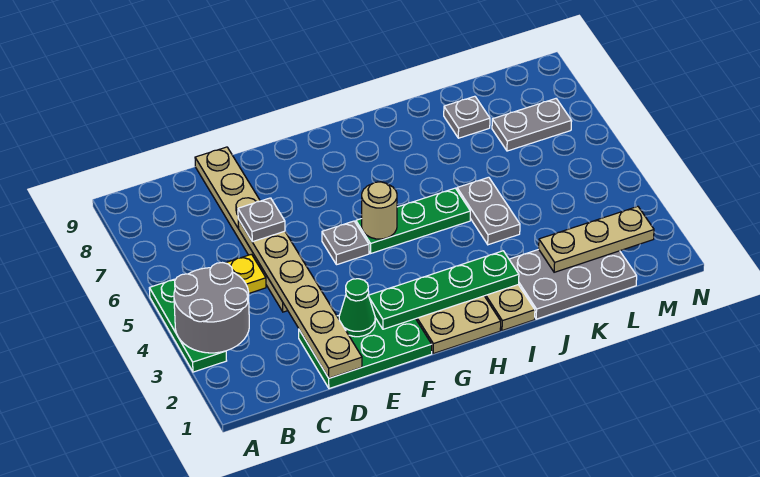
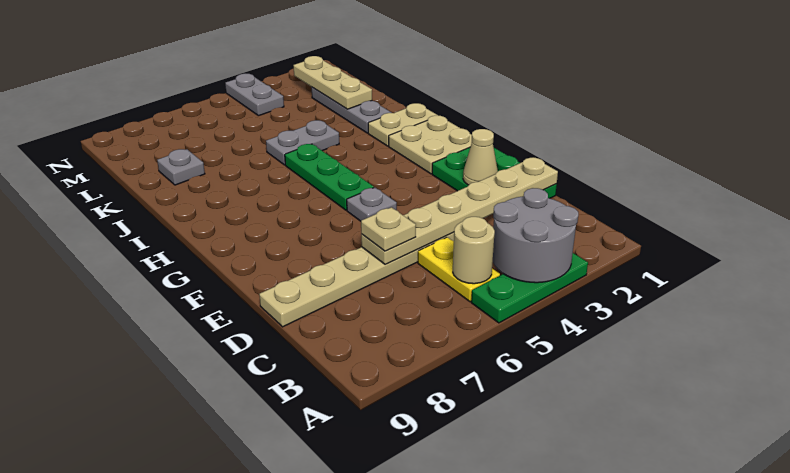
grey 1x1 plate [238,198,285,242] -> tan 1x1 plate [361,207,416,251]
green 1x1 cone [339,279,375,337] -> tan 1x1 cone [463,129,498,185]
green 1x4 plate [369,251,519,329] -> none
tan 1x1 round brick [362,182,397,239] -> tan 1x1 round brick moved to [453,217,495,284]
grey 2x3 plate [509,249,637,319] -> grey 1x3 plate [312,87,392,133]
grey 1x2 plate [492,99,572,151] -> grey 1x2 plate moved to [225,74,284,116]

